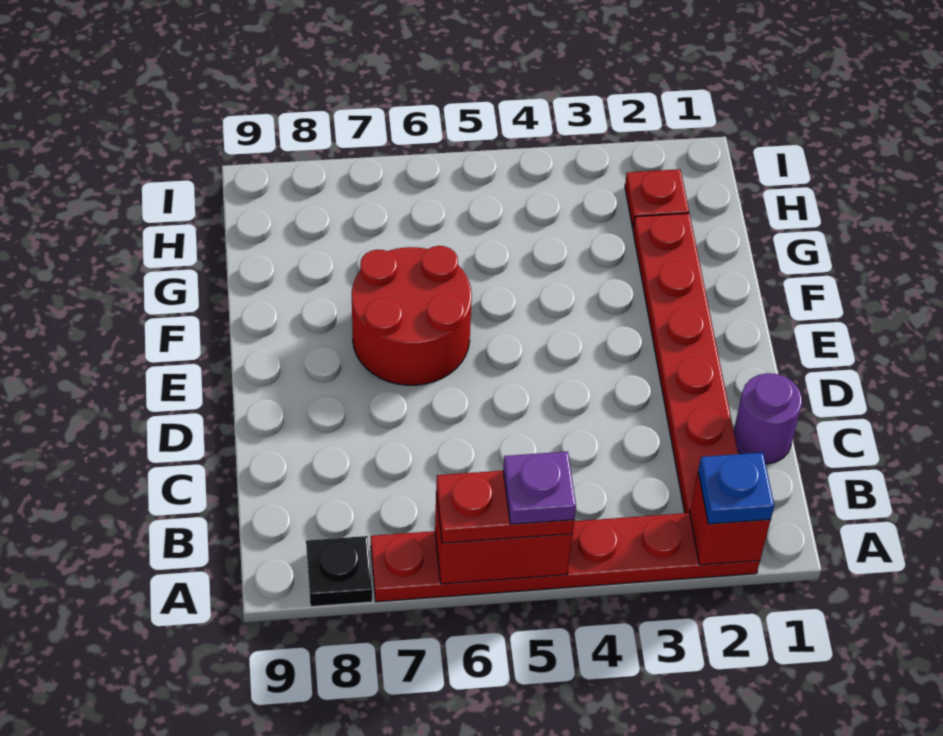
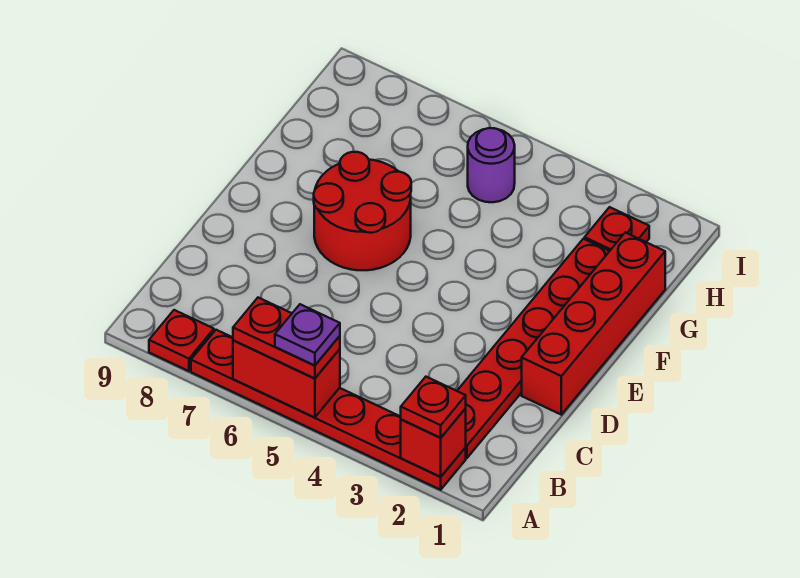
blue 1x1 plate [698,453,774,524] -> red 1x1 plate [401,377,466,438]
black 1x1 plate [306,536,372,607] -> red 1x1 plate [149,310,214,371]
purple 1x1 round brick [734,373,802,464] -> purple 1x1 round brick moved to [468,128,515,202]
none -> red 1x4 brick [522,233,665,415]

